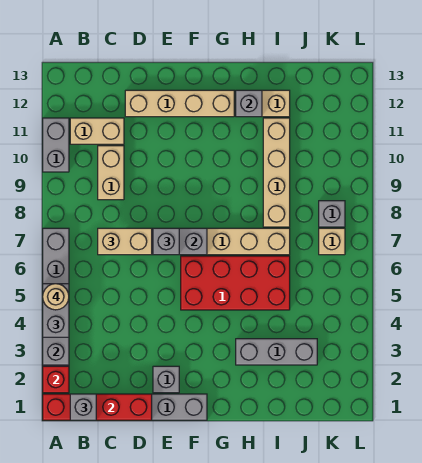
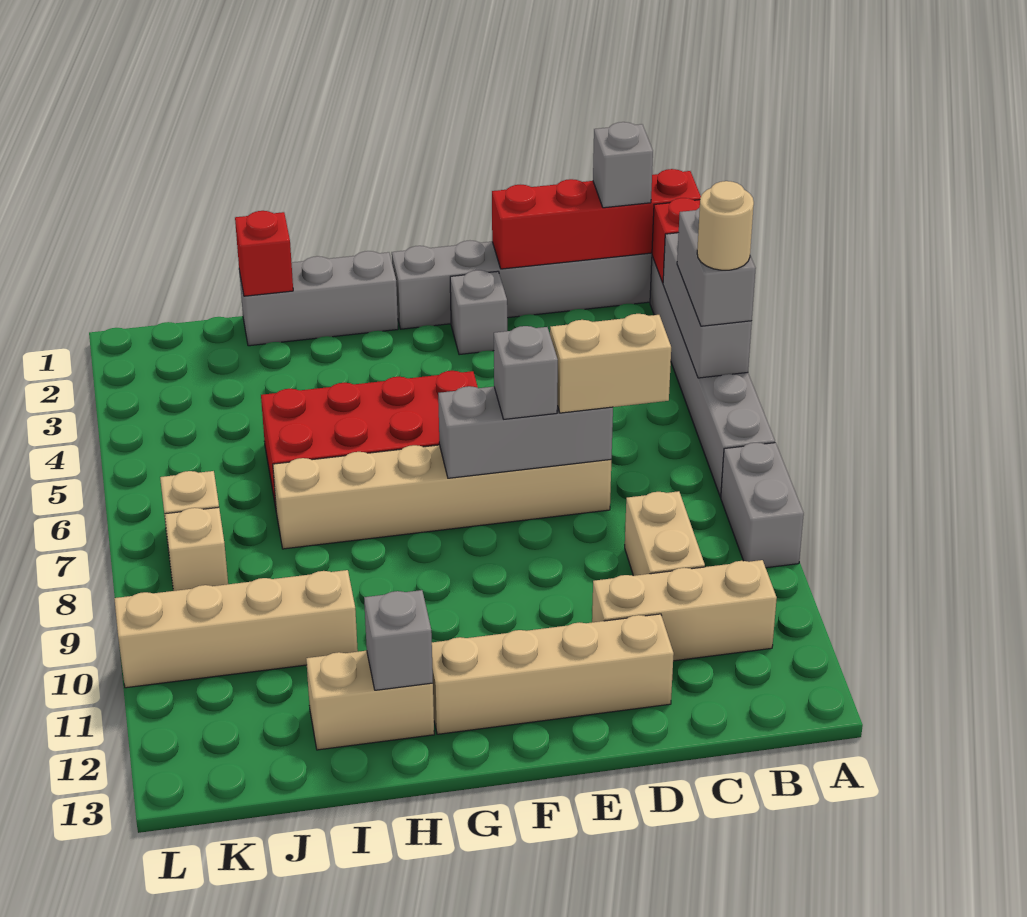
grey 1x2 brick [43,118,69,172] -> grey 1x2 brick moved to [721,443,804,568]
tan 1x2 brick [70,118,124,144] -> tan 1x3 brick [592,560,777,661]
grey 1x3 brick [236,339,317,365] -> grey 1x3 brick moved to [239,251,398,346]
none -> red 1x1 brick [235,211,293,296]
tan 1x4 brick [263,118,290,227] -> tan 1x4 brick turned to [114,570,358,688]
grey 1x1 brick [319,201,345,227] -> tan 1x1 brick [165,507,228,591]

